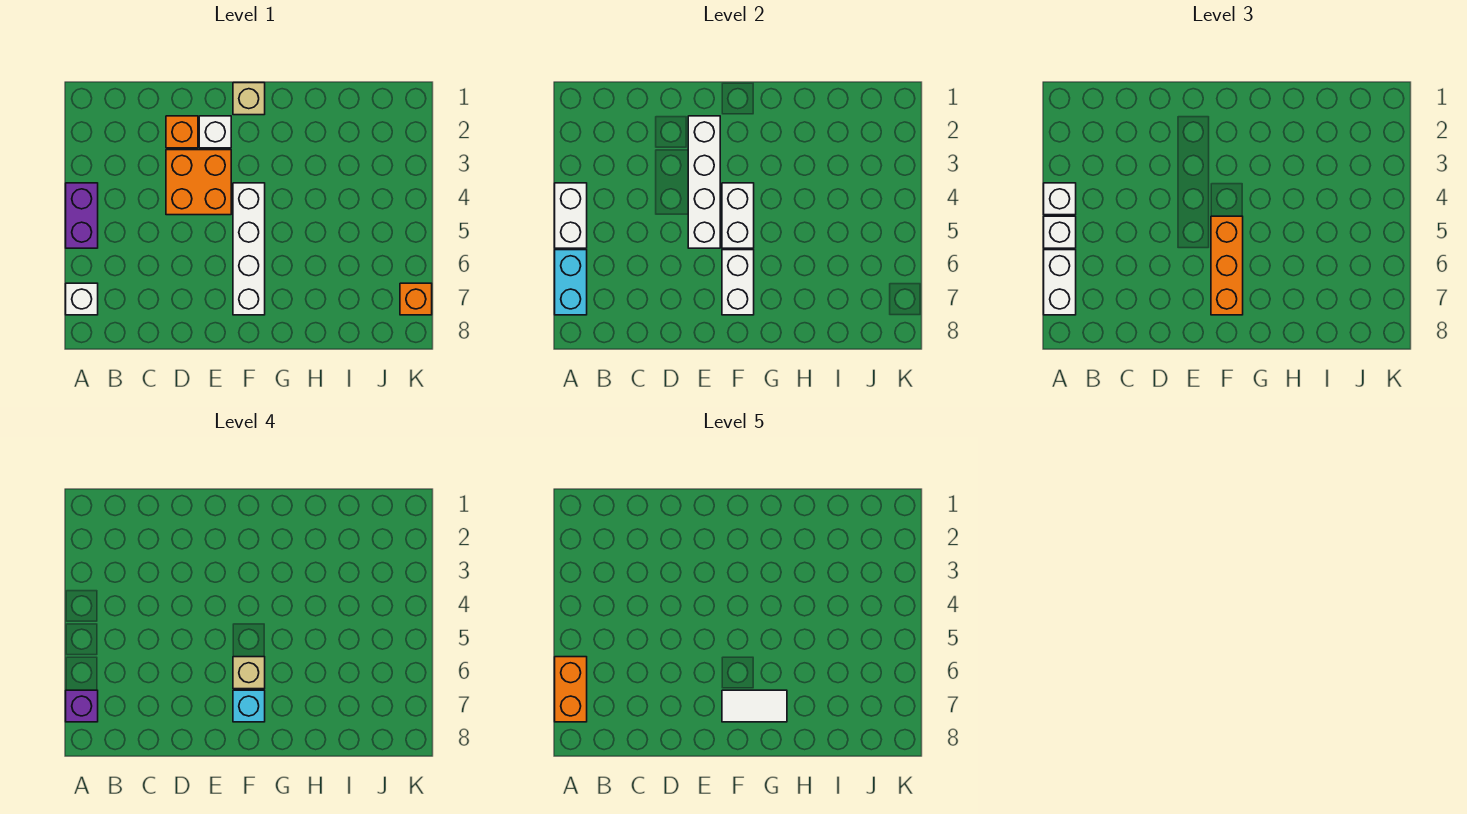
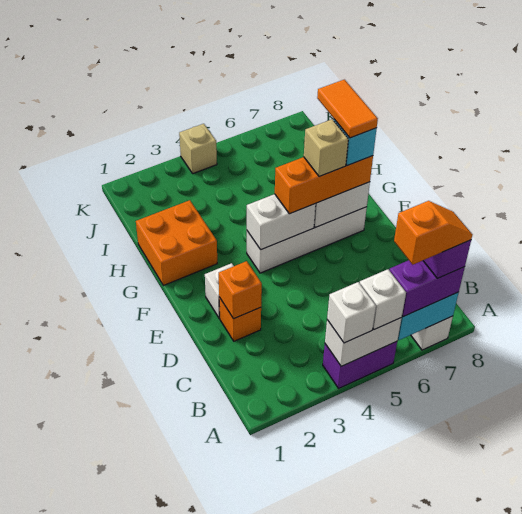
white 1x2 brick [1044,250,1076,315] -> purple 1x2 brick [389,260,465,317]
orange 1x2 brick [555,657,587,722] -> orange 1x2 slope [394,201,473,265]
orange 2x2 brick [166,150,231,215] -> orange 2x2 brick moved to [136,200,217,286]
white 1x4 brick [688,116,720,248] -> none
tan 1x1 brick [233,83,265,115] -> tan 1x1 brick moved to [179,124,217,173]
white 1x2 tile [722,690,787,722] -> orange 1x2 tile [317,80,378,138]
orange 1x1 brick [400,283,432,315] -> orange 1x1 brick moved to [219,261,262,319]

